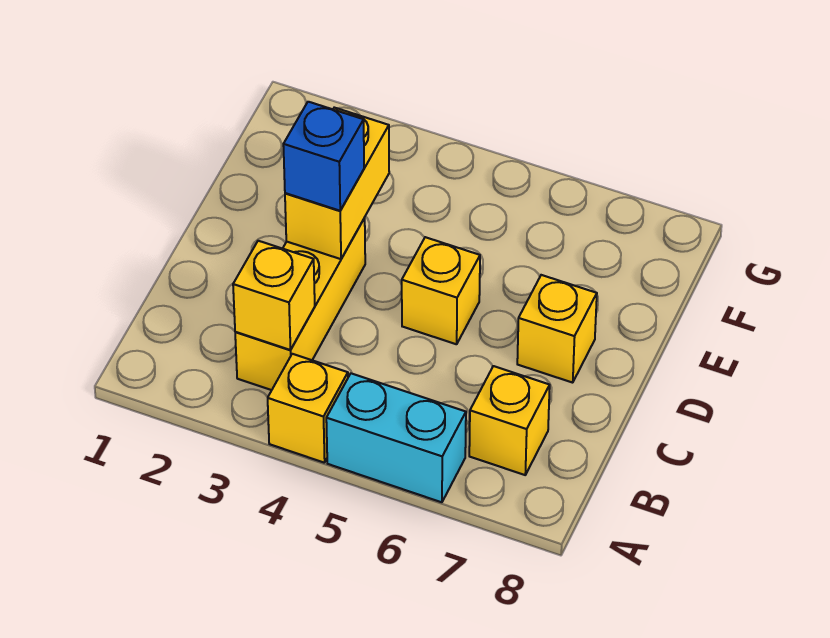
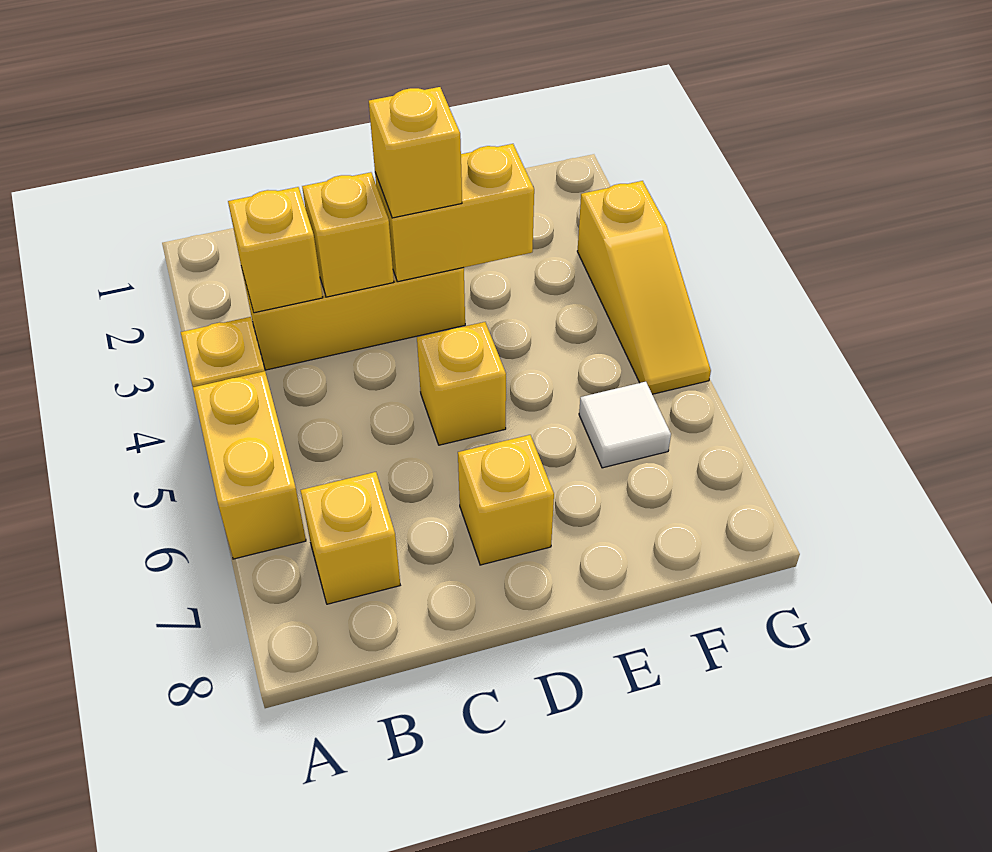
cyan 1x2 brick [326,373,466,502] -> yellow 1x2 brick [193,371,306,559]
none -> yellow 1x1 brick [302,172,394,297]
blue 1x1 brick [283,102,364,211] -> yellow 1x1 brick [369,87,462,218]
none -> white 1x1 tile [579,382,671,468]
none -> yellow 1x3 slope [577,181,711,394]

